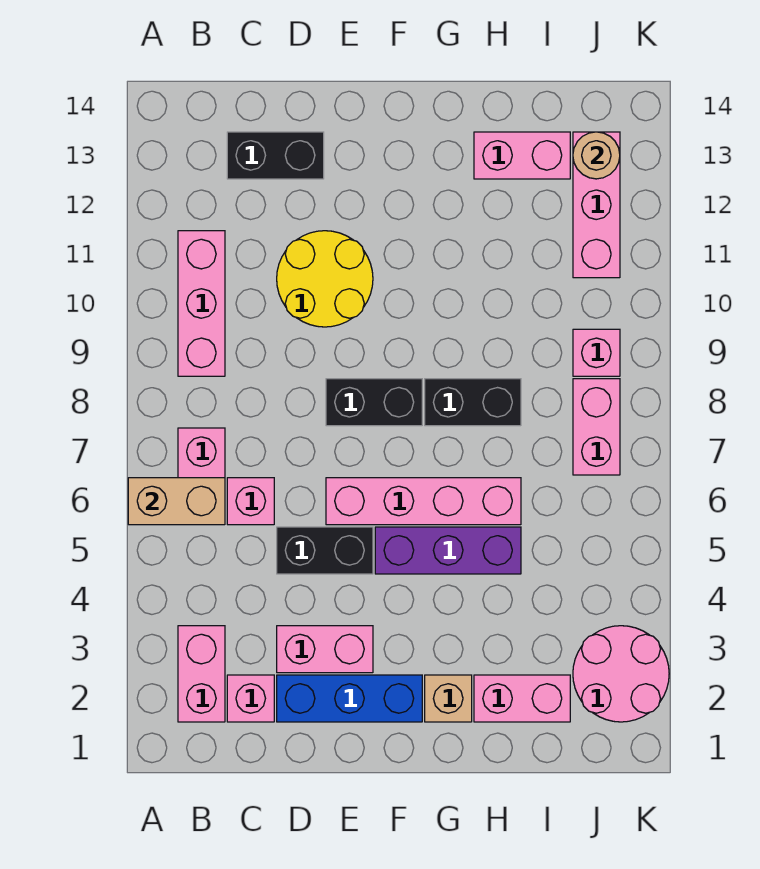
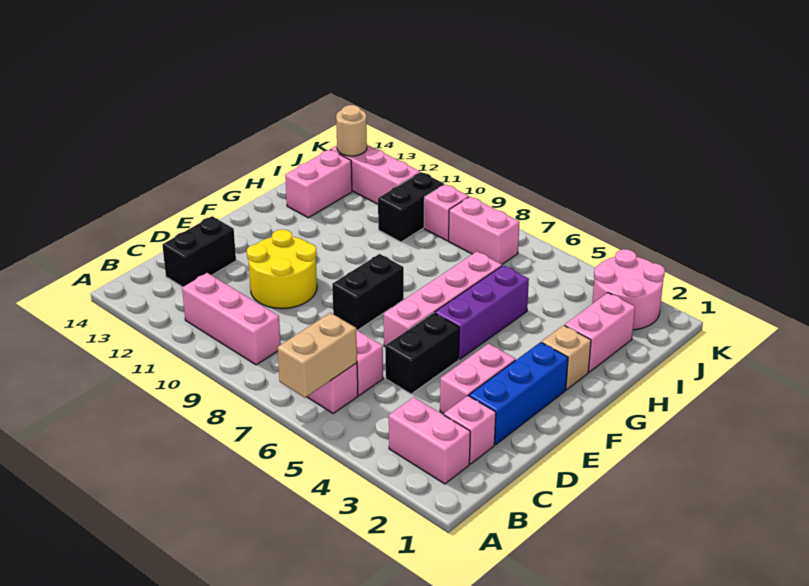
black 1x2 brick [425,379,521,426] -> black 1x2 brick moved to [378,172,444,242]

